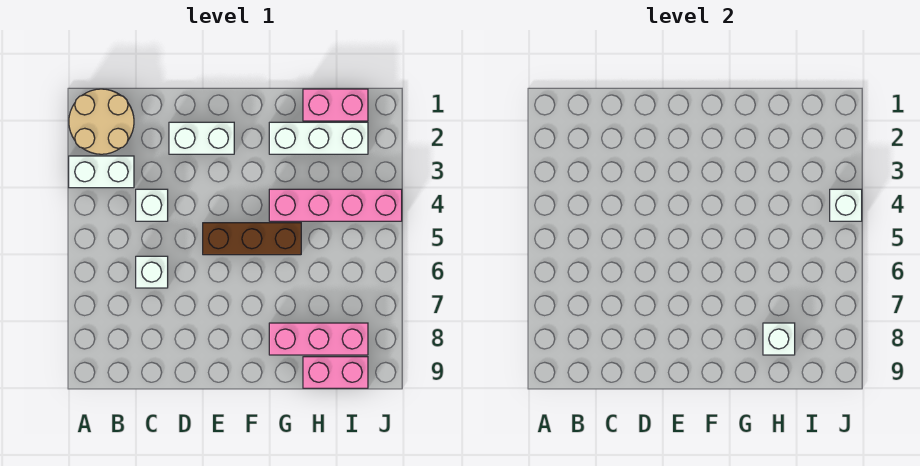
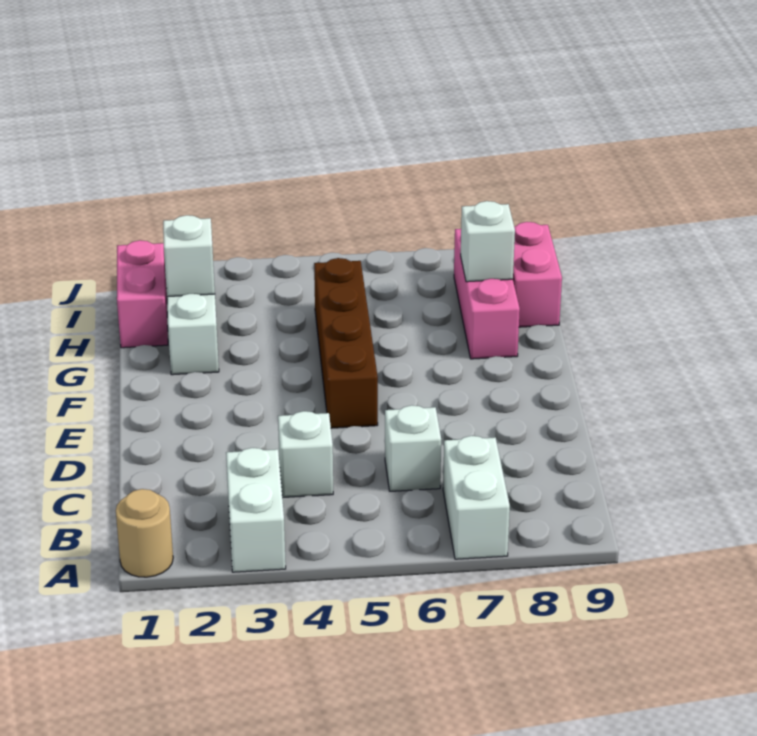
tan 2x2 round brick [69,89,134,154] -> tan 1x1 round brick [116,489,173,577]
white 1x2 brick [169,122,234,154] -> white 1x2 brick moved to [443,436,510,559]
brown 1x3 brick [203,223,301,255] -> brown 1x4 brick [314,258,378,428]
pink 1x4 brick [269,189,402,221] -> none
white 1x1 brick [830,189,862,221] -> white 1x1 brick moved to [163,215,215,297]

